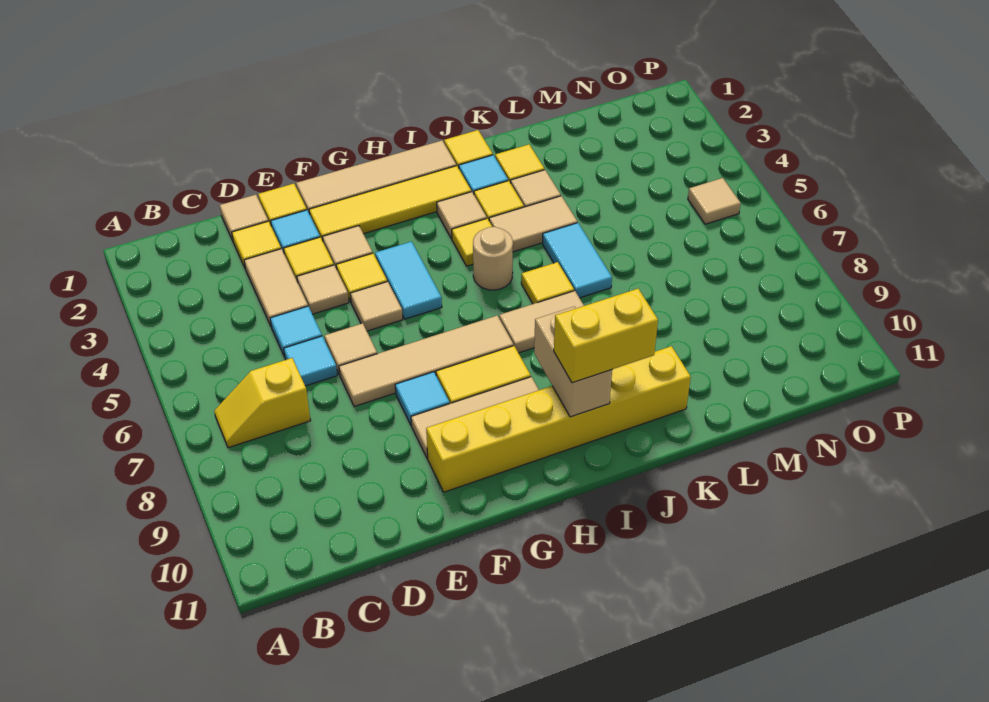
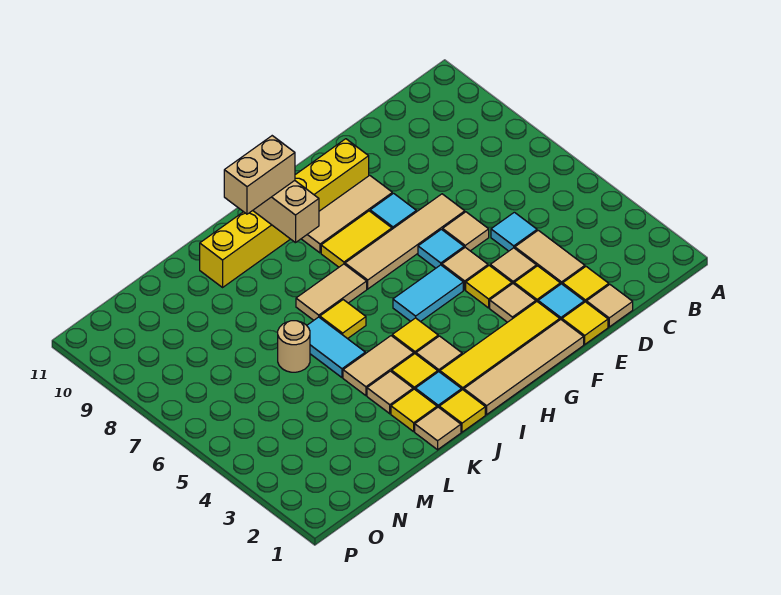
yellow 1x2 slope [214,358,311,448] -> none
cyan 1x1 tile [284,336,337,386] -> cyan 1x1 tile moved to [418,229,464,268]
cyan 1x2 tile [375,241,442,319] -> cyan 1x2 tile turned to [393,265,463,322]
tan 1x1 round brick [473,227,513,290] -> tan 1x1 round brick moved to [278,321,310,372]
yellow 1x2 brick [554,289,658,383] -> tan 1x2 brick [224,136,295,214]
tan 1x1 tile [688,178,741,224] -> tan 1x1 tile moved to [415,407,461,450]

